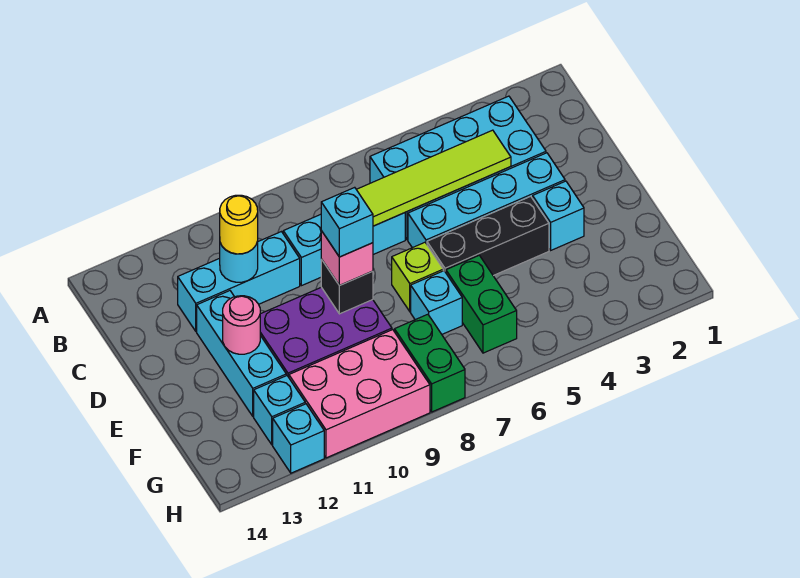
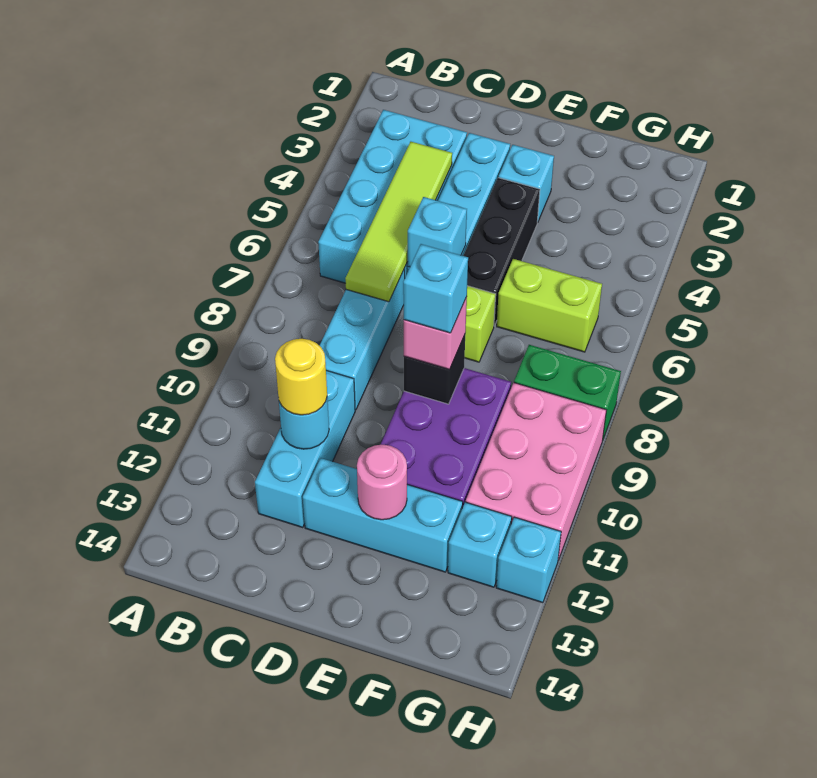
green 1x2 brick [446,255,517,353] -> lime 1x2 brick [497,259,602,352]
cyan 1x1 brick [411,271,462,334] -> cyan 1x1 brick moved to [408,197,467,267]

